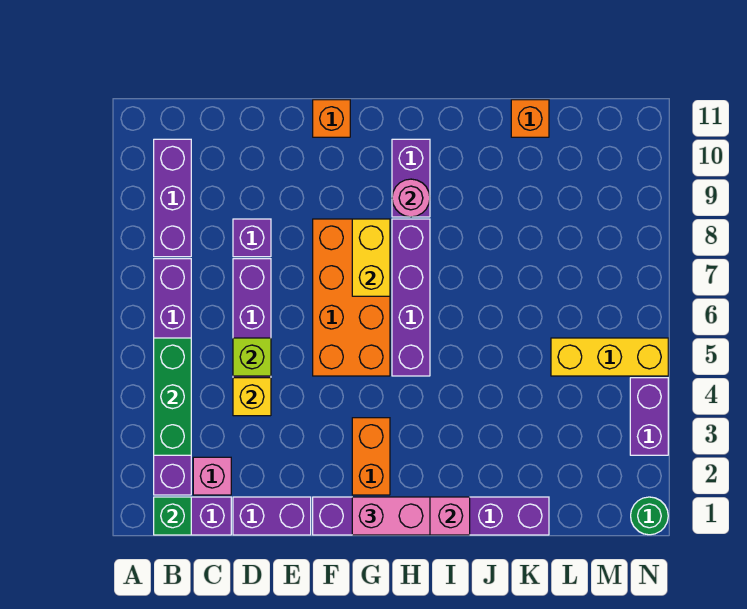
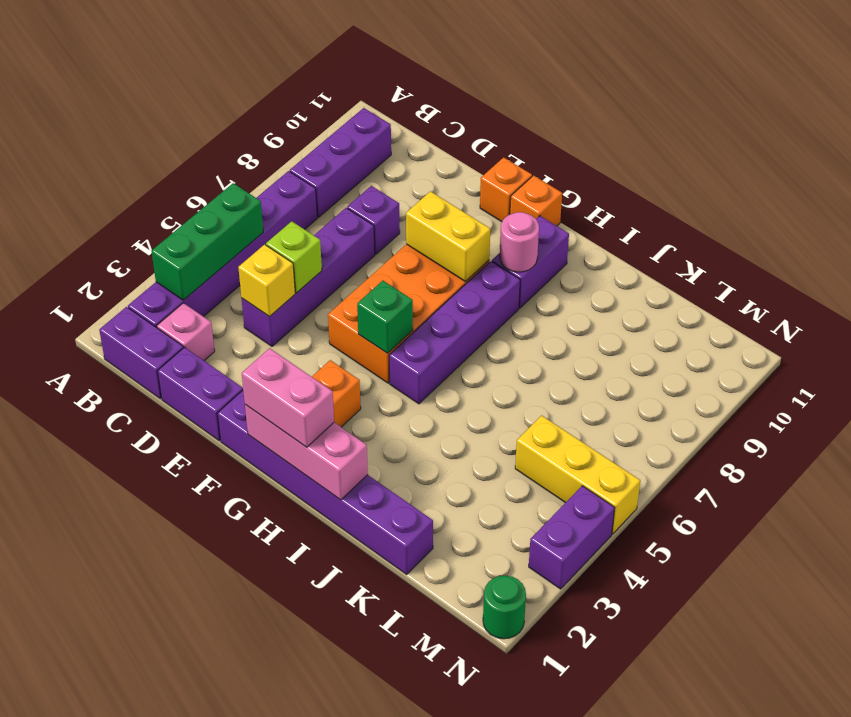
green 1x1 brick [154,497,191,535] -> green 1x1 brick moved to [357,281,413,353]
yellow 1x2 brick [352,219,390,296] -> yellow 1x2 brick turned to [406,191,490,282]
orange 1x1 brick [511,100,549,137] -> orange 1x1 brick moved to [510,176,562,226]

